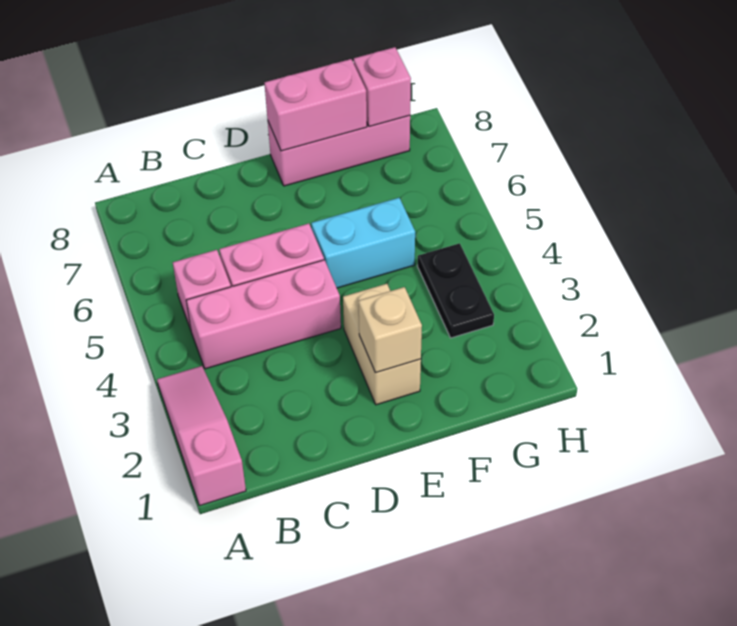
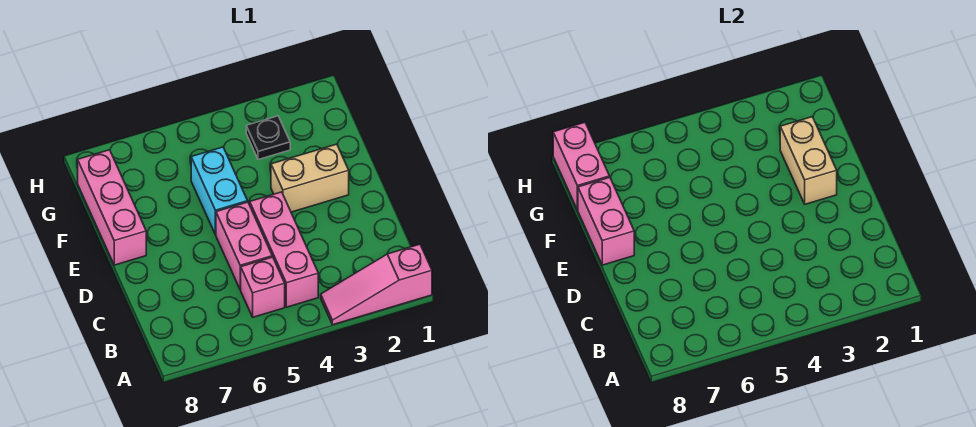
tan 1x1 brick [359,287,422,373] -> tan 1x2 brick [780,117,837,204]
black 1x2 plate [417,243,494,338] -> black 1x1 plate [246,116,290,160]
pink 1x1 brick [354,47,411,127] -> pink 1x2 brick [553,122,610,210]

